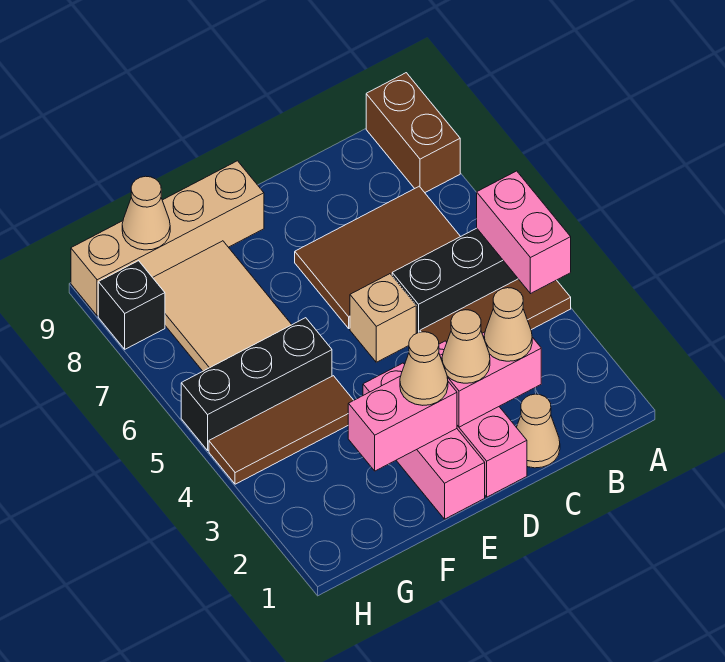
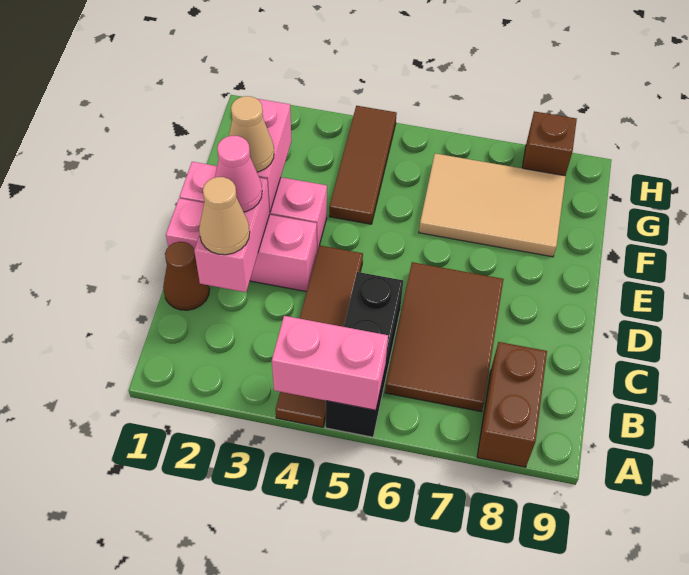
brown 1x3 tile [420,279,571,344] -> brown 1x4 tile [276,245,363,427]
brown 1x2 brick [366,73,460,192] -> brown 1x2 brick turned to [477,342,547,467]
tan 1x1 cone [516,394,560,468] -> brown 1x1 cone [163,242,210,310]
tan 1x1 cone [442,310,490,383] -> pink 1x1 cone [215,136,262,212]
tan 1x1 brick [350,274,416,362] -> none
tan 1x4 brick [71,161,264,316] -> none
black 1x3 brick [181,318,332,450] -> none
tan 1x1 cone [122,176,170,250] -> none
black 1x1 brick [98,261,165,349] -> brown 1x1 brick [522,111,577,176]

